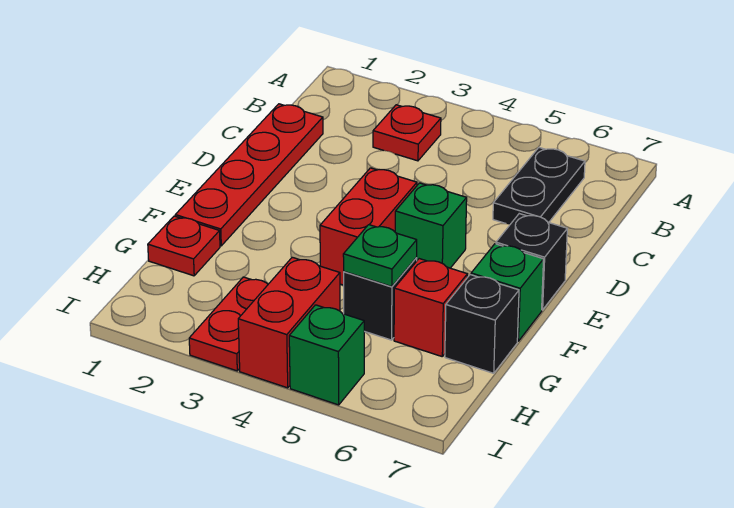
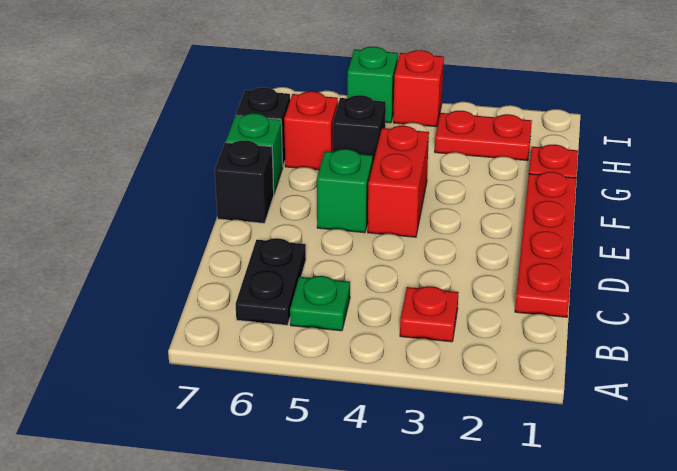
green 1x1 plate [343,225,417,287] -> green 1x1 plate moved to [290,276,350,331]
red 1x2 plate [189,277,268,371] -> red 1x2 plate turned to [435,111,532,160]
red 1x2 brick [238,257,340,388] -> red 1x1 brick [393,50,444,127]

